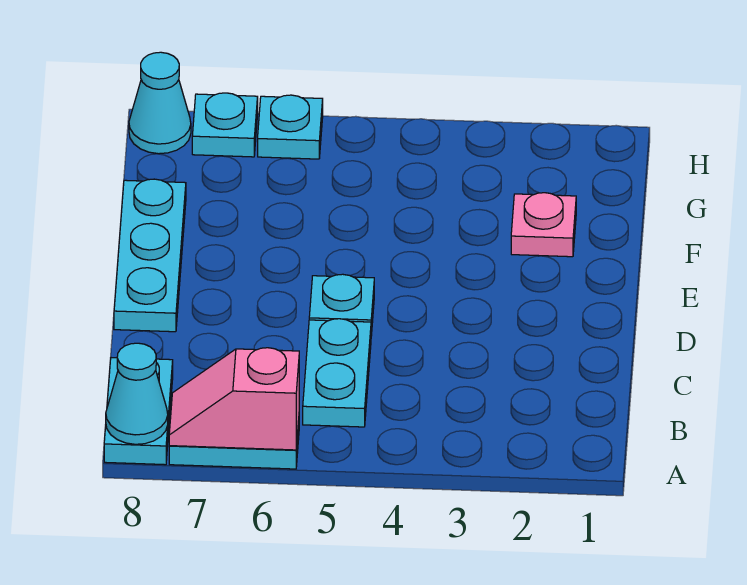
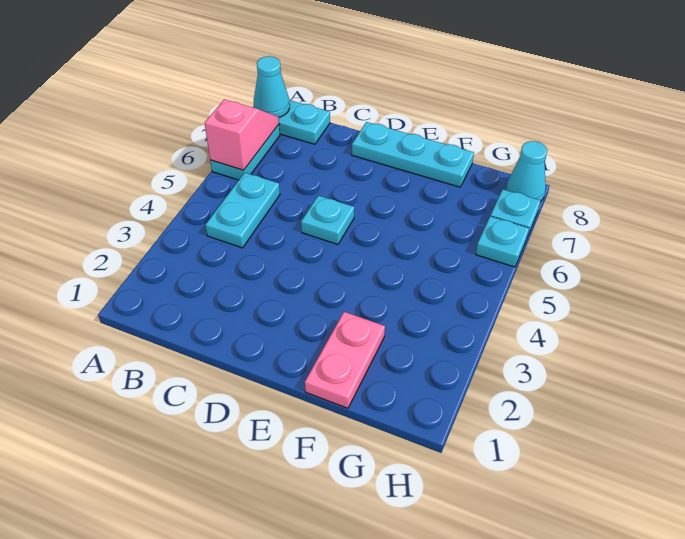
cyan 1x2 plate [303,319,371,427] -> cyan 1x2 plate turned to [205,173,280,248]
pink 1x1 plate [511,193,576,257] -> pink 1x2 plate [305,312,385,408]

